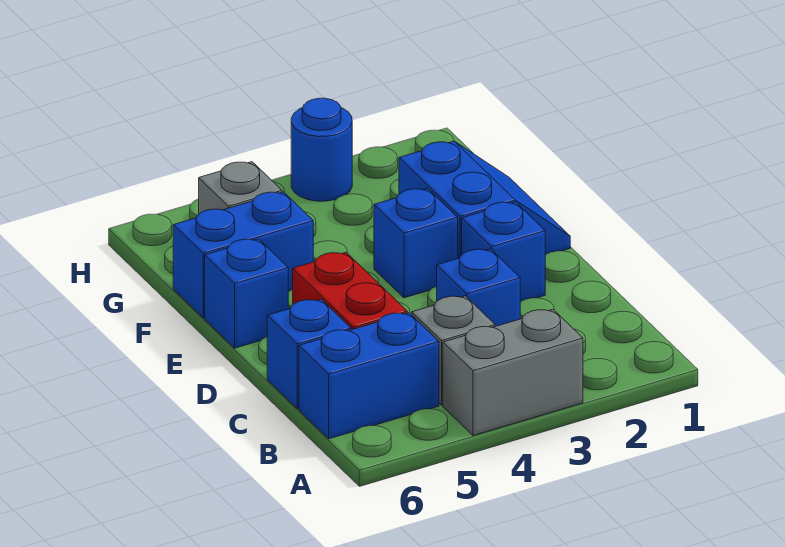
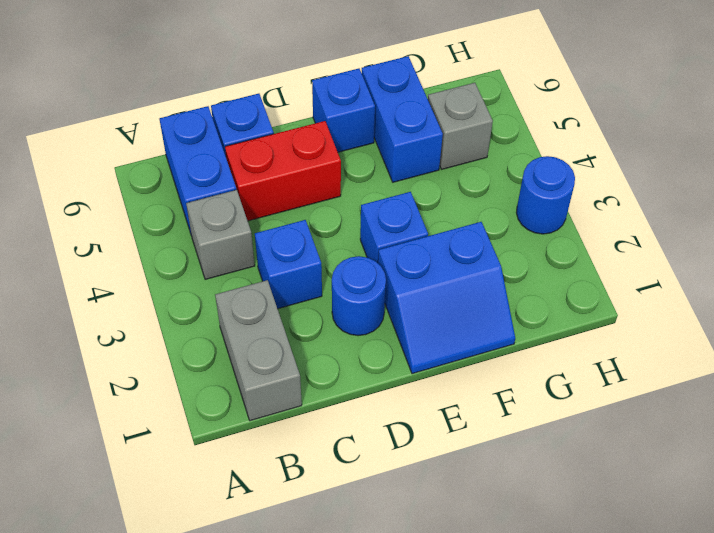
grey 1x2 brick [443,310,583,435] -> grey 1x2 brick moved to [215,280,302,421]
blue 1x1 brick [462,202,545,301] -> blue 1x1 round brick [332,256,386,336]

